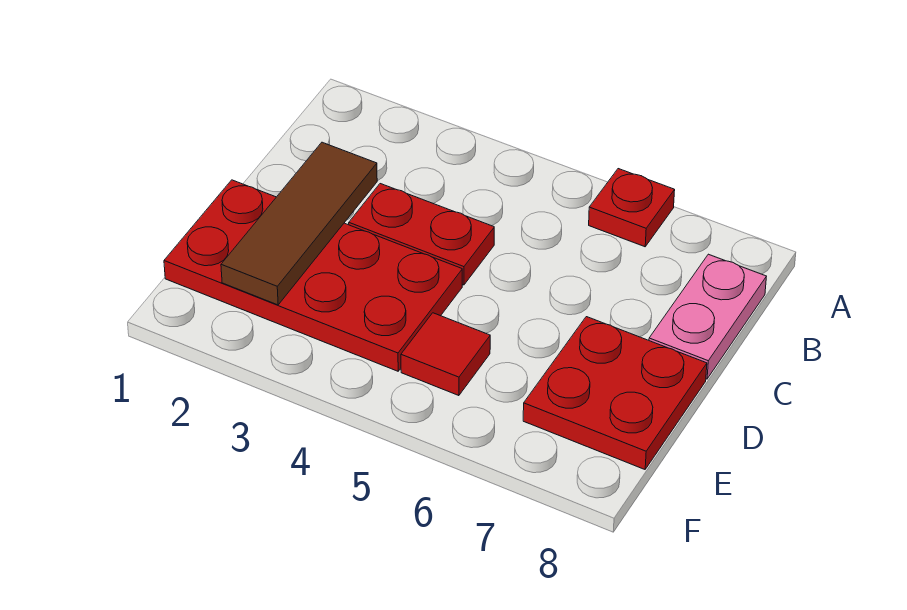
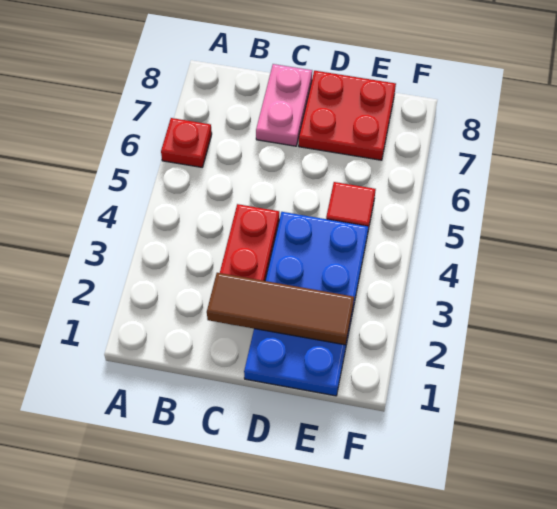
pink 1x2 plate [649,254,766,379] -> pink 1x2 plate turned to [256,64,312,146]
red 2x4 plate [164,180,462,371] -> blue 2x4 plate [244,212,368,396]

